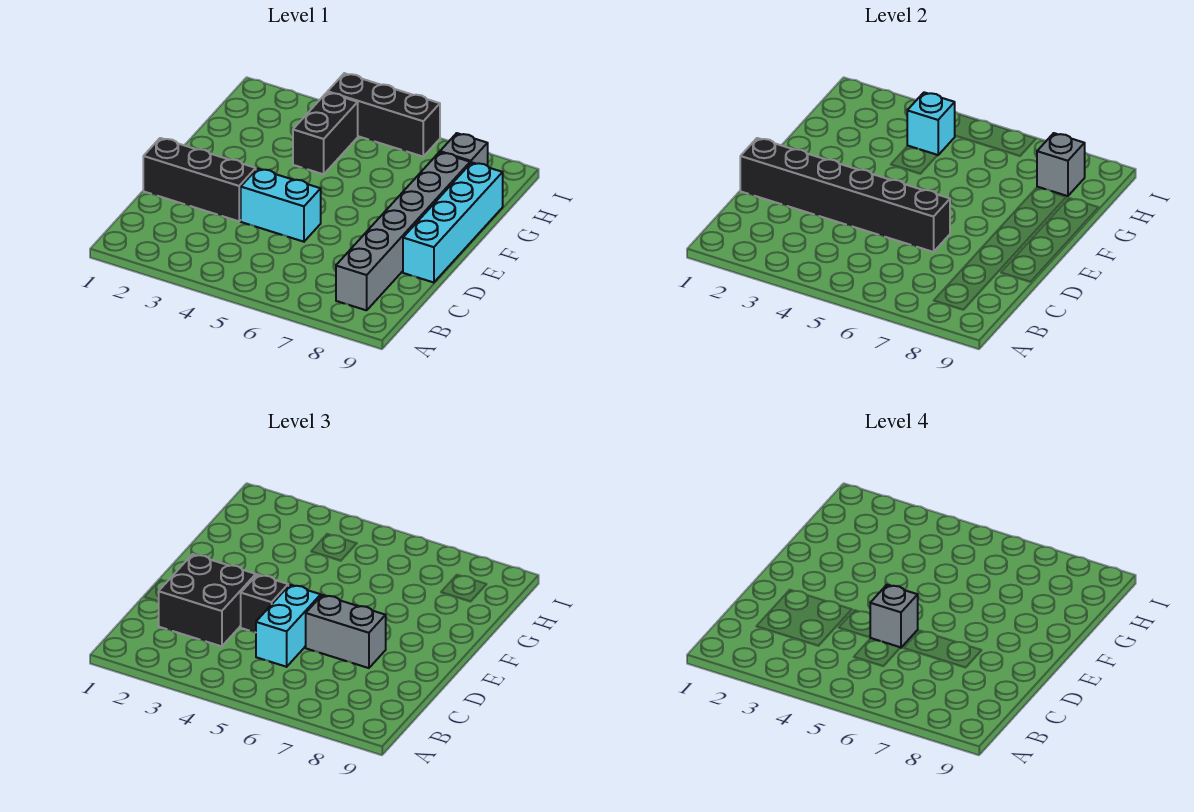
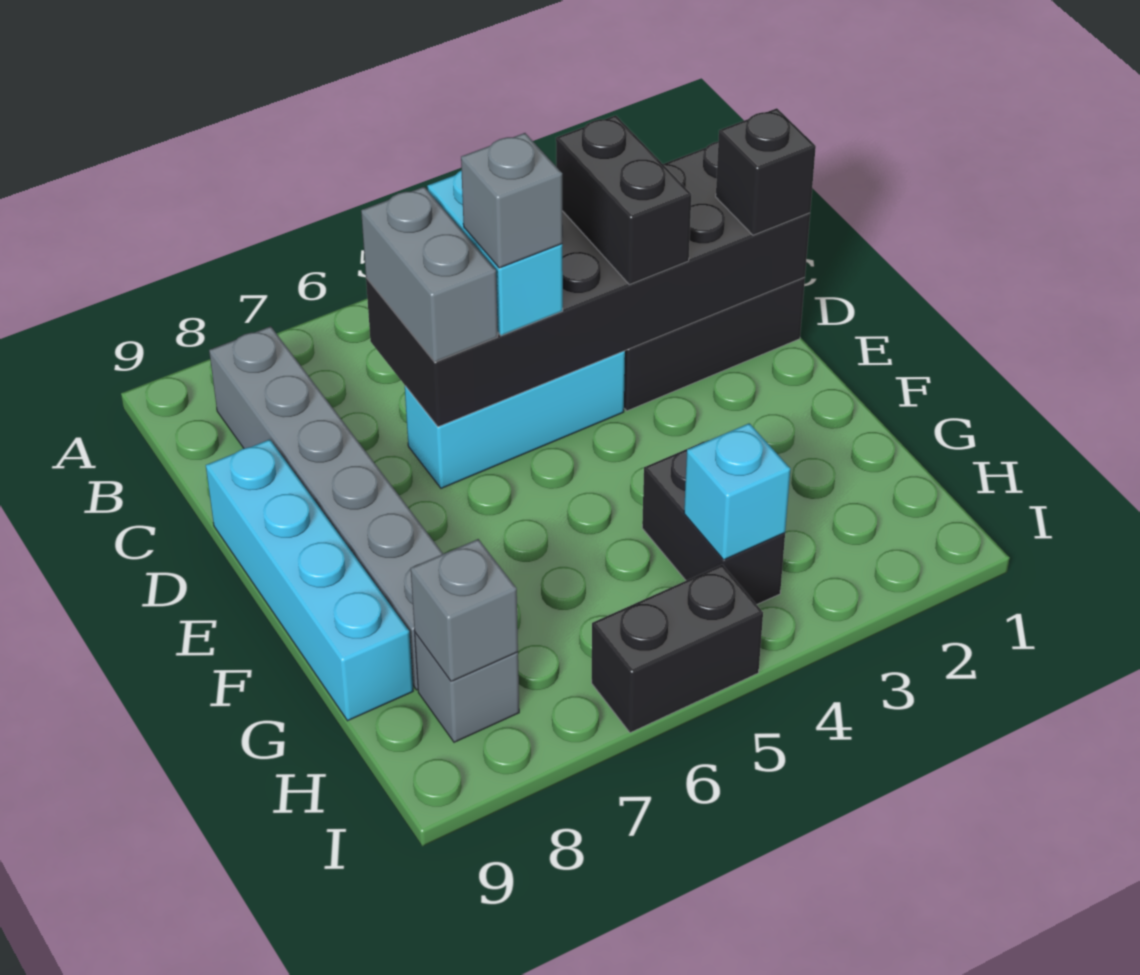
black 2x2 brick [158,554,256,646] -> black 1x2 brick [556,115,691,285]
black 1x6 brick [740,138,950,252] -> black 2x6 brick [366,142,810,427]
cyan 1x2 brick [241,169,321,242] -> cyan 1x3 brick [405,351,625,488]
black 1x1 brick [241,575,288,633] -> black 1x1 brick moved to [716,108,816,235]
grey 1x2 brick [306,595,386,668] -> grey 1x2 brick turned to [361,187,498,362]
black 1x3 brick [328,73,440,156] -> black 1x2 brick [592,565,763,733]

